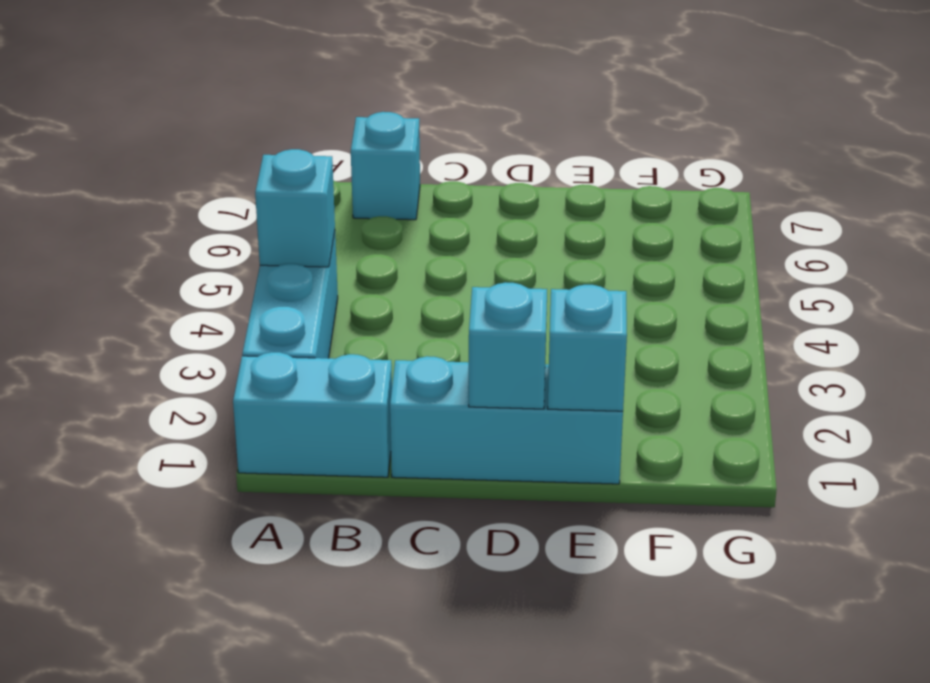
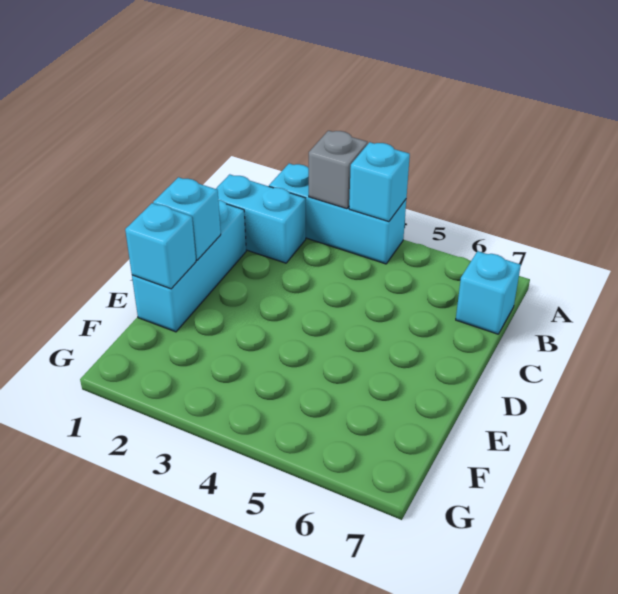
cyan 1x2 brick [233,352,392,477] -> cyan 1x2 brick turned to [216,174,306,263]
none -> grey 1x1 brick [309,131,367,209]

